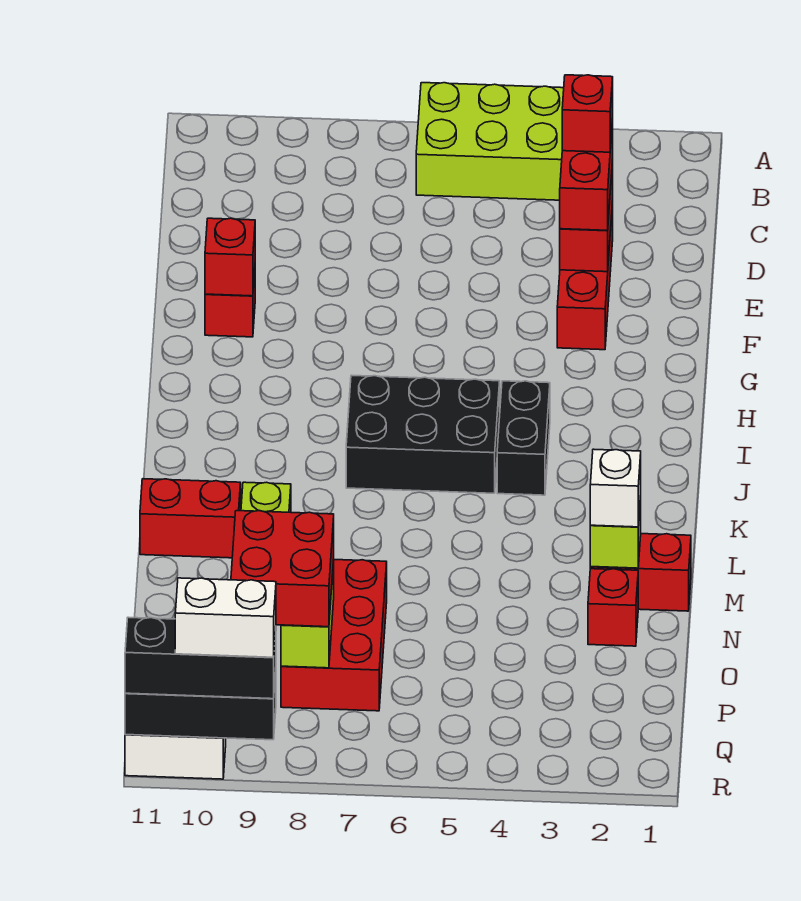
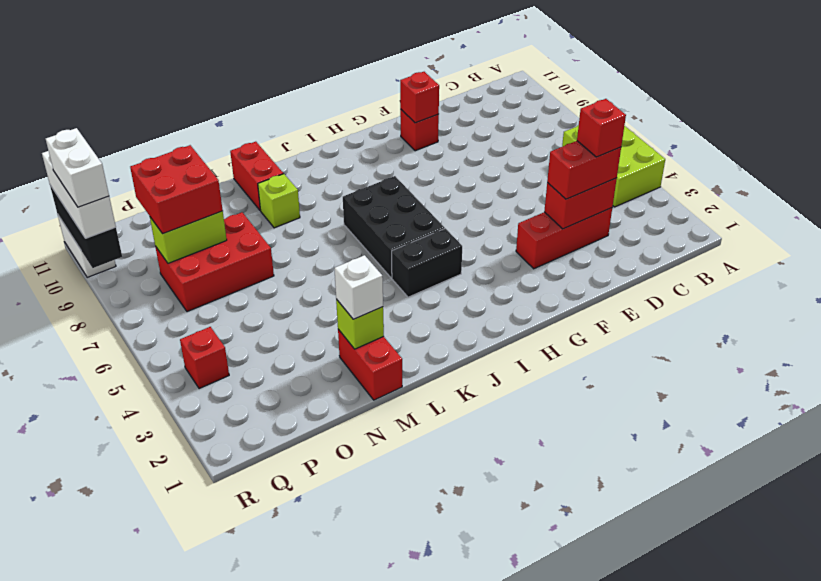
red 1x1 brick [588,569,638,646] -> red 1x1 brick moved to [180,327,229,389]
black 1x3 brick [125,617,276,699] -> white 1x3 brick [42,151,116,238]

